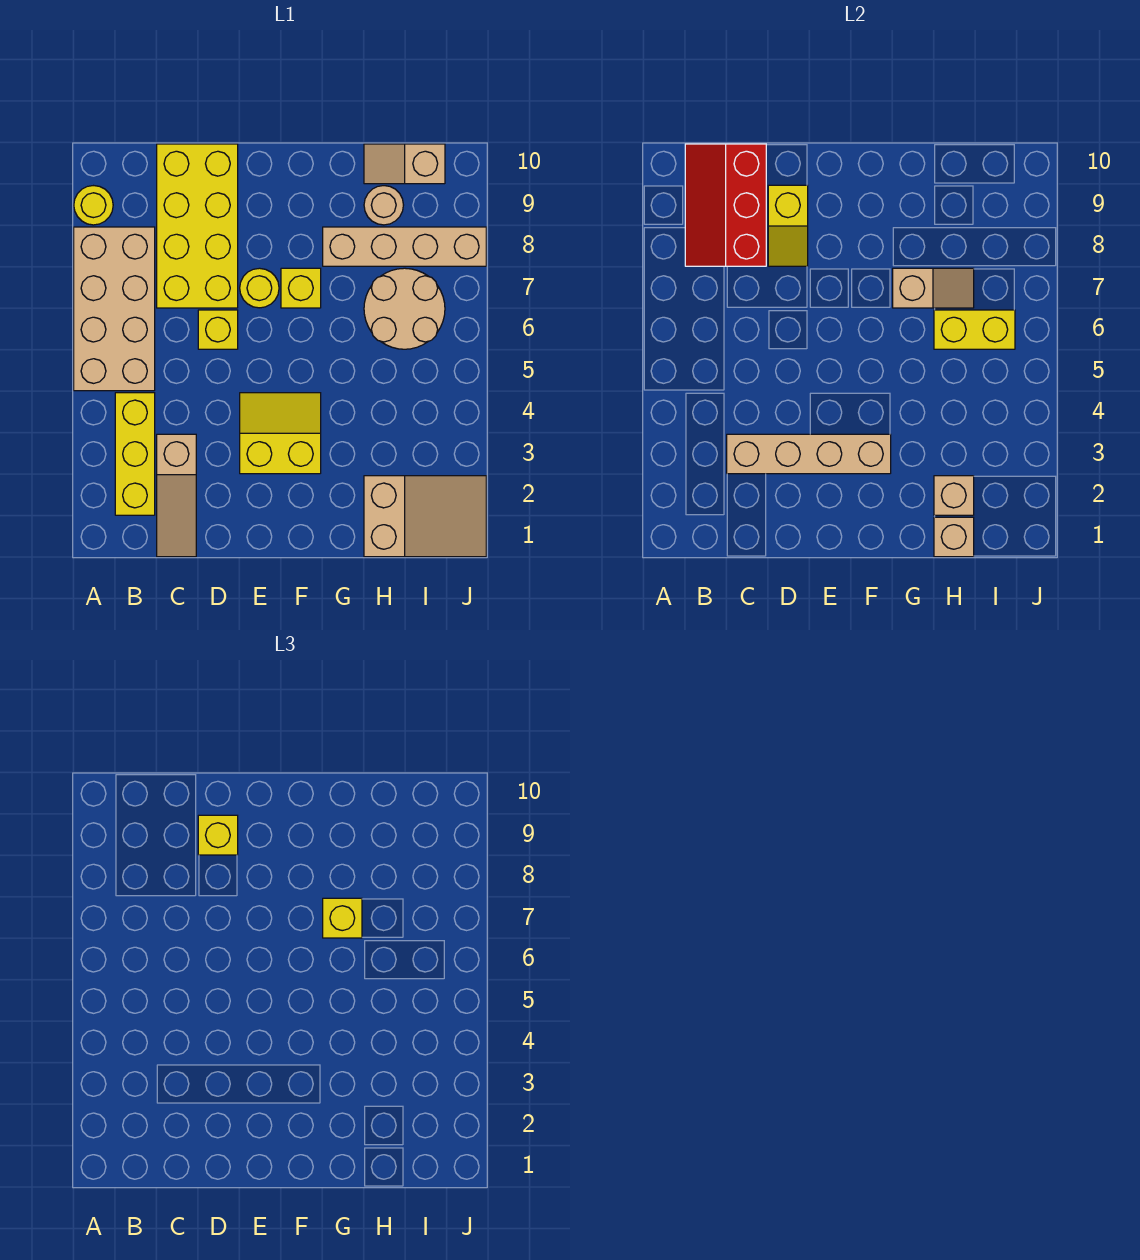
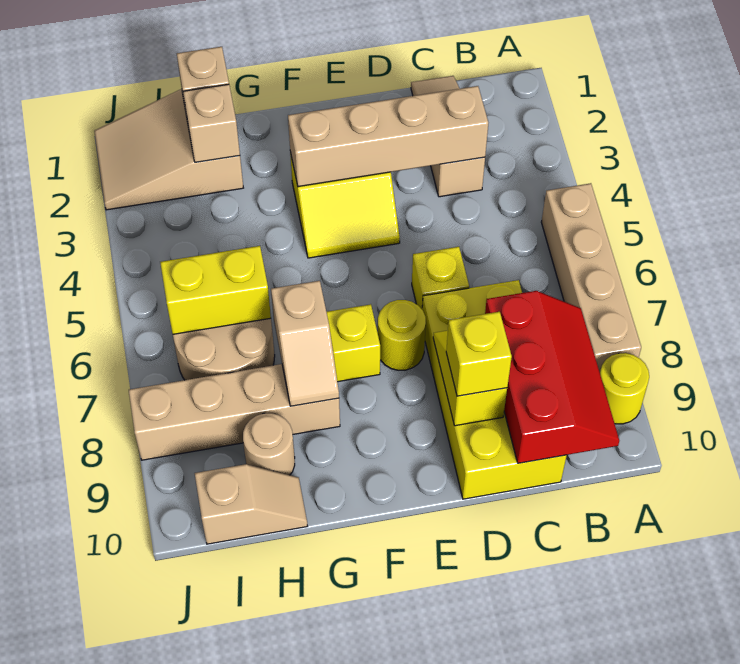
tan 2x4 brick [74,227,155,391] -> tan 1x4 brick [541,183,641,372]
yellow 1x3 brick [115,393,155,515] -> none
tan 1x2 slope [893,268,974,308] -> tan 1x2 slope turned to [271,281,339,406]
yellow 1x1 brick [323,898,362,938] -> none

